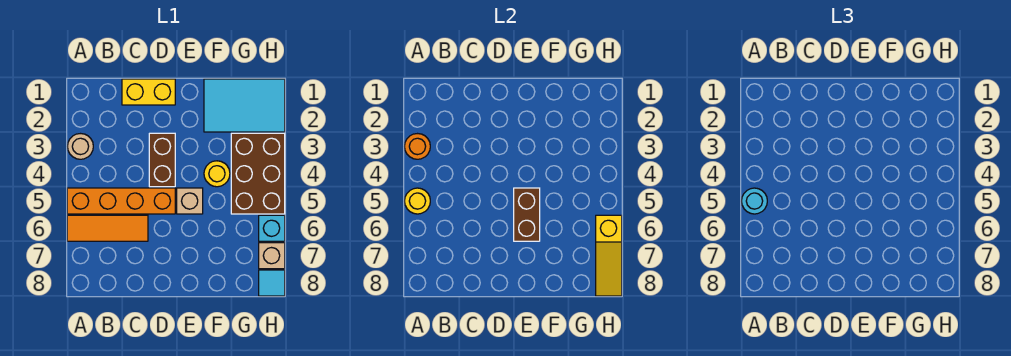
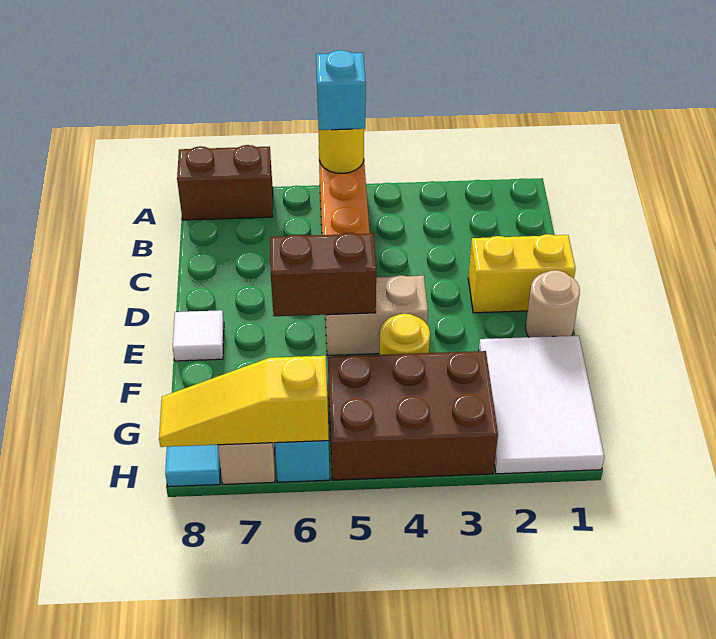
tan 1x1 round brick [68,134,93,159] -> tan 1x1 round brick moved to [526,270,580,337]
orange 1x1 round brick [405,134,430,159] -> none
cyan 1x1 round brick [742,188,767,214] -> cyan 1x1 brick [316,50,366,130]
orange 1x3 tile [67,215,148,241] -> none
yellow 1x2 brick [122,79,175,105] -> yellow 1x2 brick turned to [468,234,576,313]
brown 1x2 brick [149,133,175,187] -> brown 1x2 brick moved to [177,145,273,220]
tan 1x1 brick [177,188,203,214] -> tan 1x2 brick [325,275,428,356]
none -> white 1x1 tile [173,310,224,361]
cyan 2x3 tile [204,79,285,132] -> white 2x3 tile [479,335,604,474]

